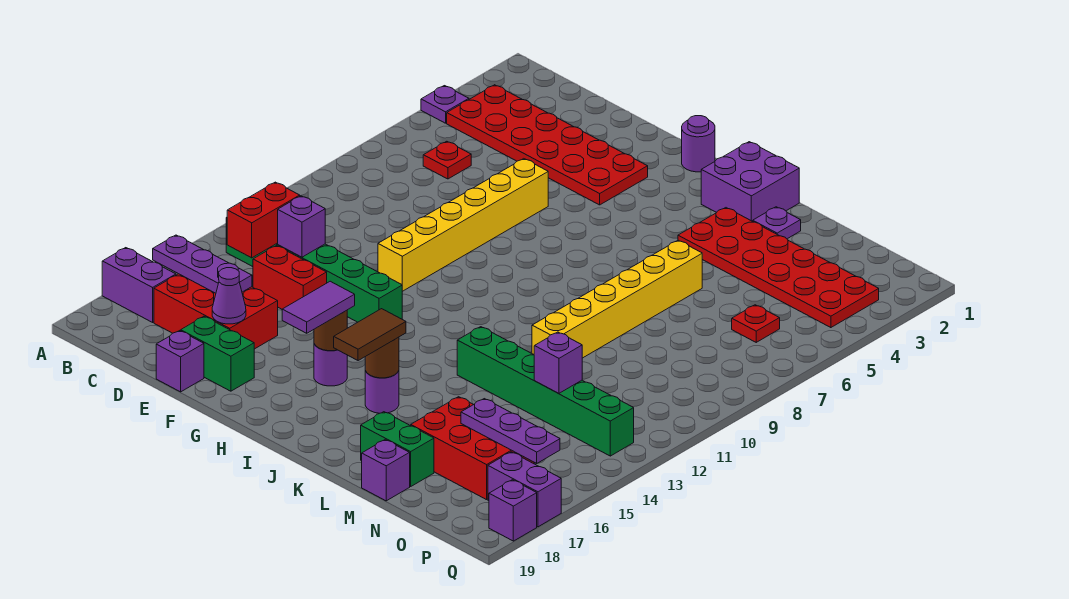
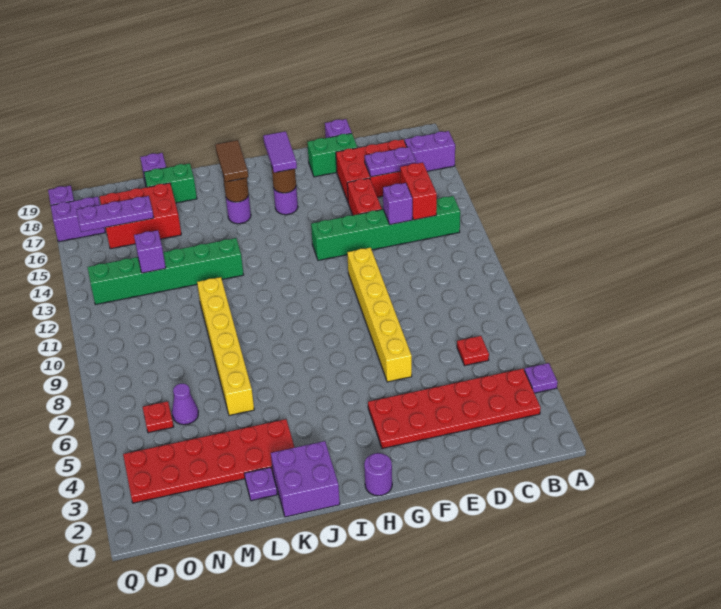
purple 1x3 plate [153,235,252,293] -> purple 1x2 plate [365,147,416,177]
red 1x2 brick [253,246,327,309] -> red 1x2 brick turned to [347,178,382,215]
purple 1x1 cone [212,268,246,324] -> purple 1x1 cone moved to [172,384,198,425]

